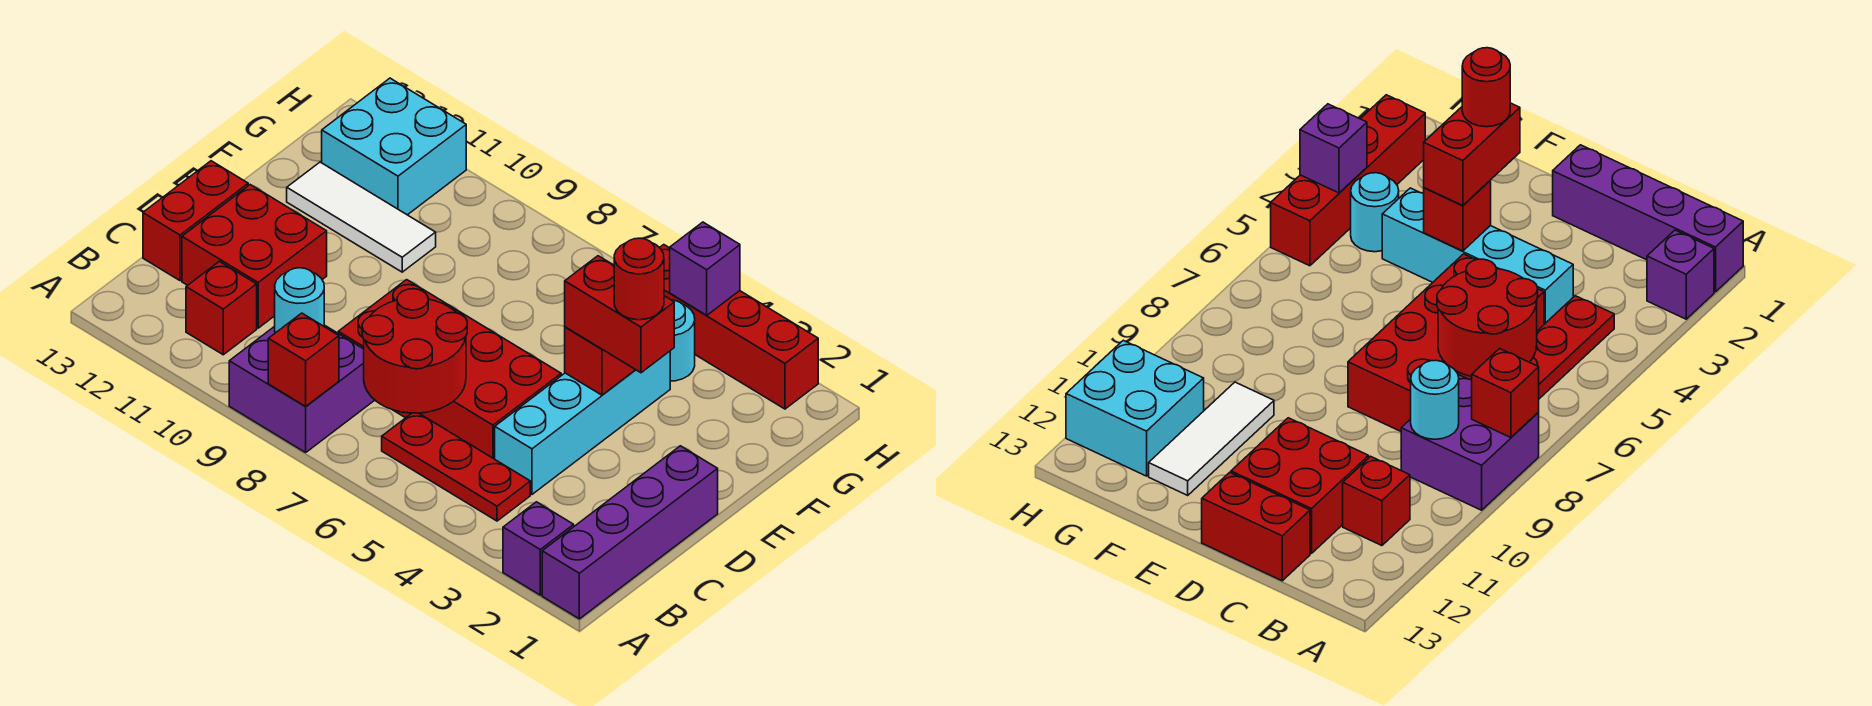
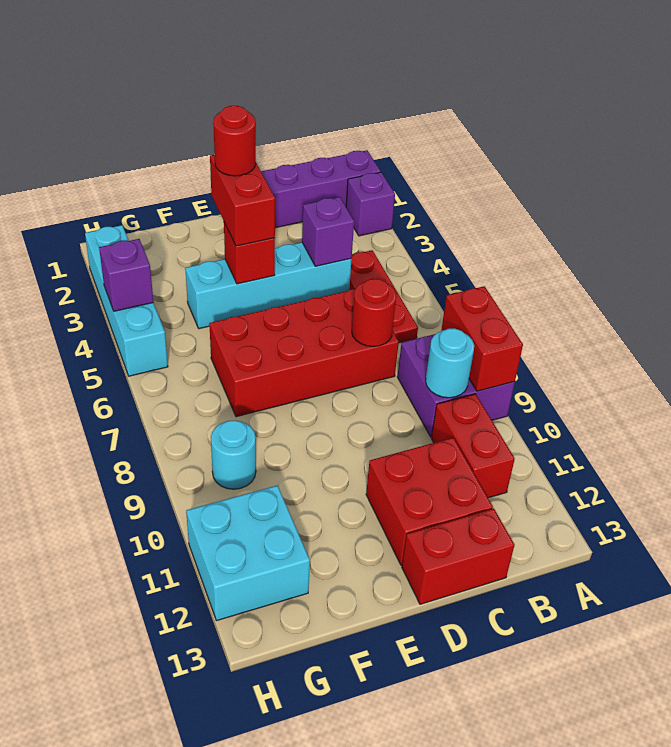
red 1x1 brick [268,313,339,407] -> red 1x2 brick [441,286,523,391]
red 2x2 round brick [362,289,467,413] -> red 1x1 round brick [352,279,396,347]
red 1x1 brick [186,261,257,355] -> red 1x2 brick [431,394,515,498]
none -> purple 1x1 brick [302,197,354,266]
red 2x4 brick [338,280,561,459] -> red 2x4 brick turned to [209,289,399,417]
white 1x3 tile [287,162,436,272] -> none
cyan 1x1 round brick [670,300,695,381] -> cyan 1x1 round brick moved to [211,421,256,489]
red 1x4 brick [660,245,818,409] -> cyan 1x4 brick [85,225,168,376]

